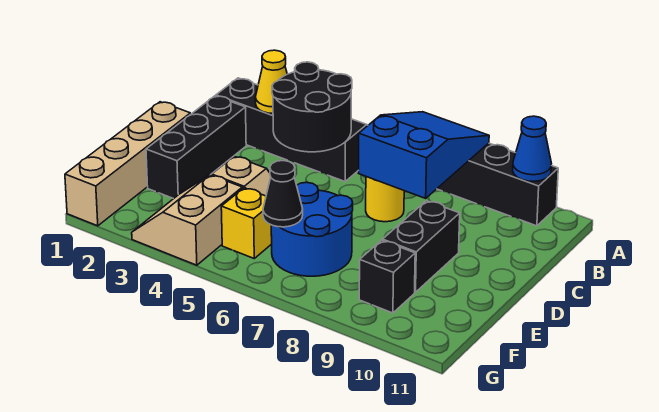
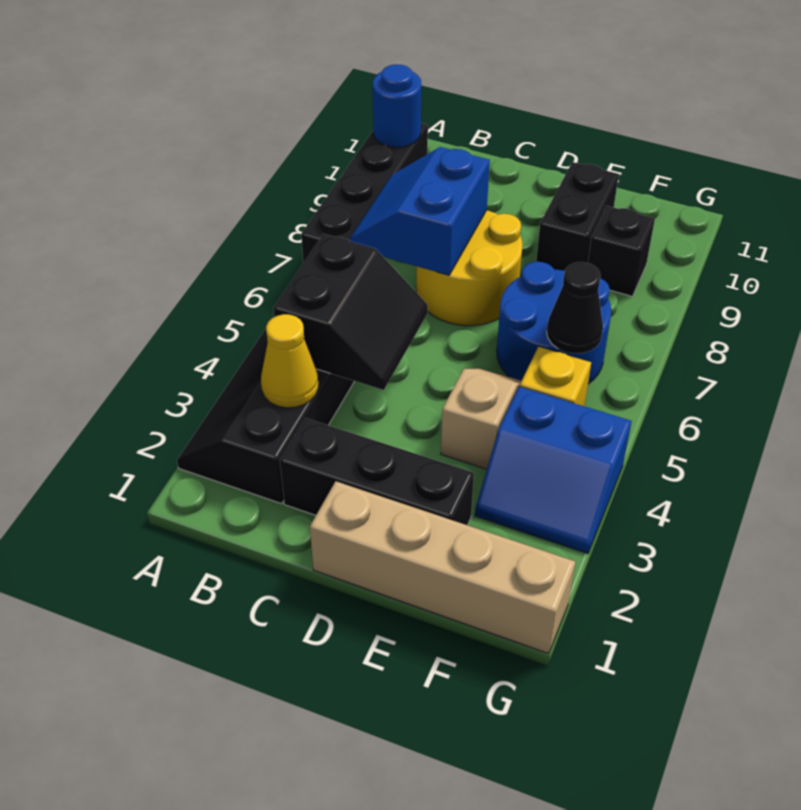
blue 2x3 slope [359,112,489,198] -> blue 2x2 slope [350,147,490,275]
blue 1x1 cone [513,116,552,181] -> blue 1x1 round brick [373,65,421,147]
black 2x2 round brick [272,62,352,152] -> black 2x2 slope [274,234,428,390]
yellow 1x1 round brick [366,177,404,222] -> yellow 2x2 round brick [416,210,523,326]
black 1x2 brick [383,201,460,292] -> black 1x2 brick turned to [536,162,619,270]
tan 2x2 slope [132,175,242,265] -> blue 2x2 slope [475,387,632,553]

